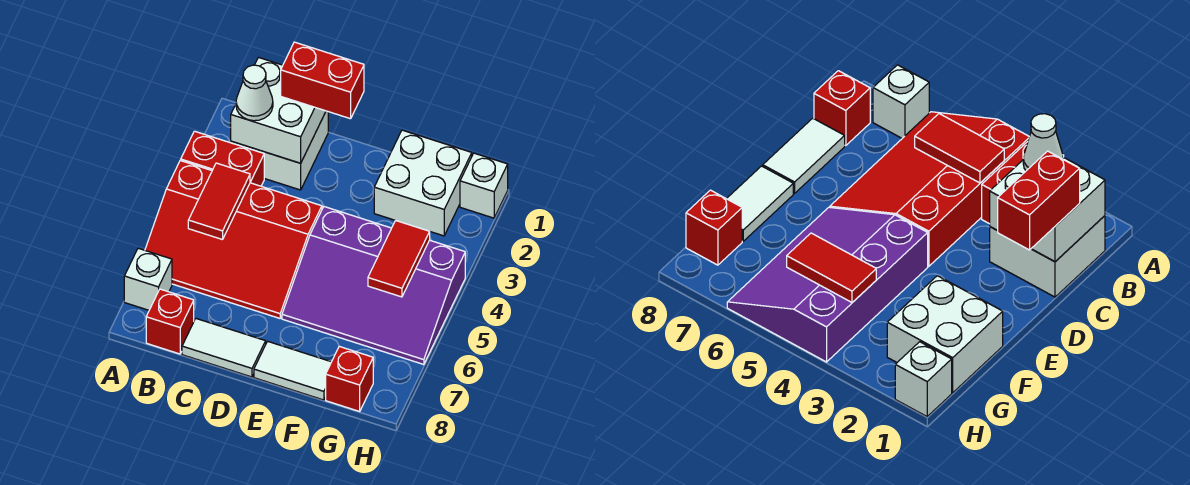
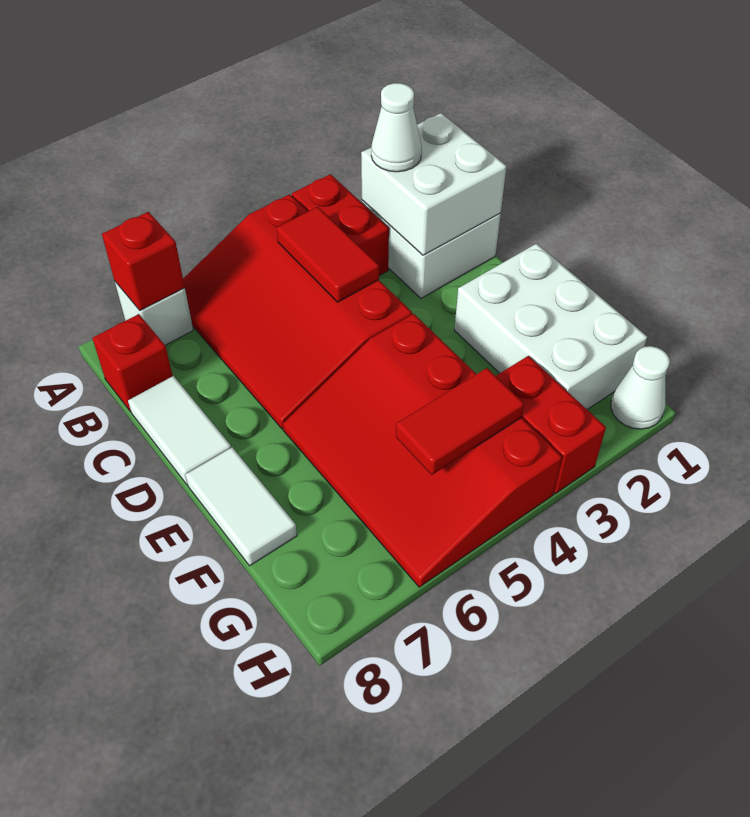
red 1x2 tile [188,163,250,240] -> red 1x2 tile turned to [277,207,379,302]
red 1x2 brick [281,42,364,119] -> red 1x2 brick moved to [496,356,606,494]
purple 3x4 slope [282,207,465,365] -> red 3x4 slope [283,314,562,587]
white 2x2 brick [374,130,472,236] -> white 2x3 brick [454,244,647,409]
red 1x1 brick [326,346,373,411] -> red 1x1 brick moved to [102,212,185,310]
white 1x1 brick [460,153,508,218] -> white 1x1 cone [611,346,670,429]

